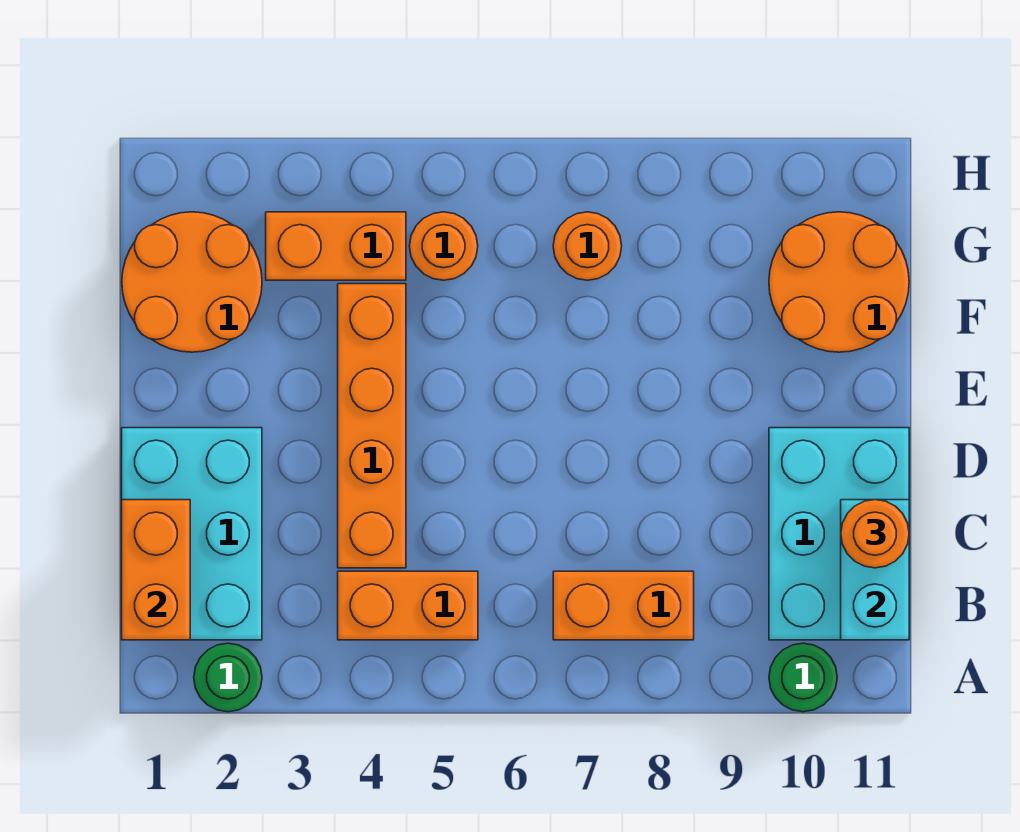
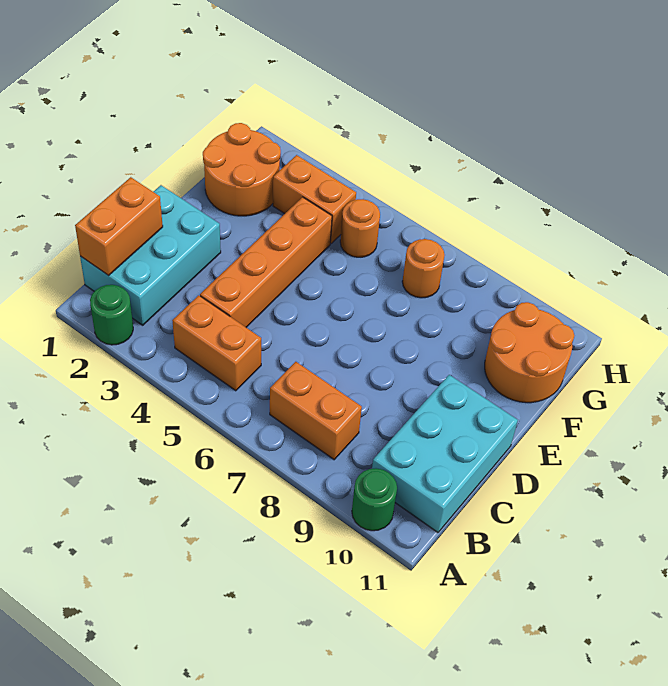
cyan 1x2 brick [841,500,909,640] -> none
orange 1x1 round brick [841,500,909,568] -> none

